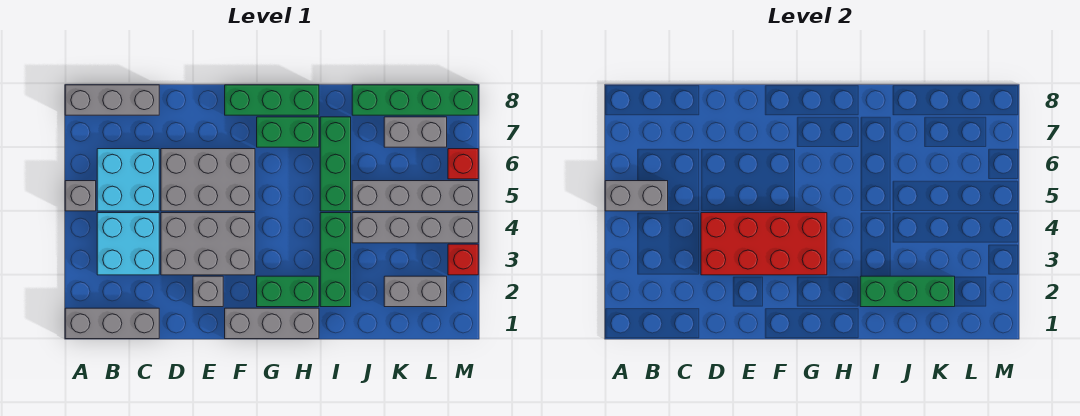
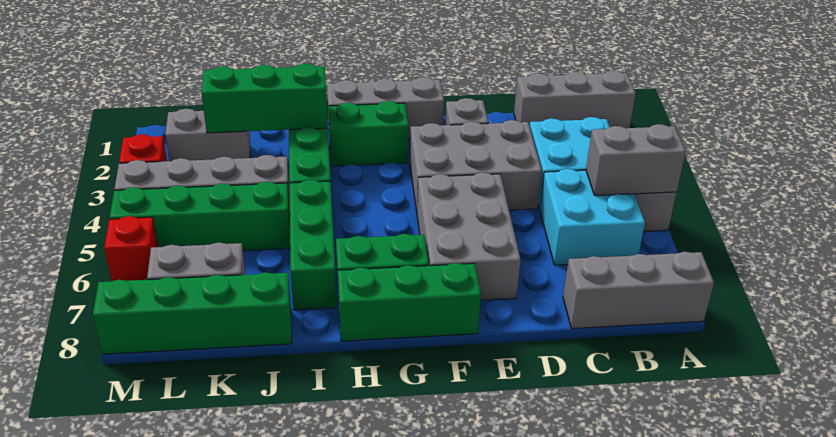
red 2x4 brick [701,213,827,275] -> none
grey 2x3 brick [161,149,255,211] -> grey 2x3 brick turned to [417,172,521,300]
grey 1x4 brick [352,181,478,211] -> green 1x4 brick [110,182,290,251]

